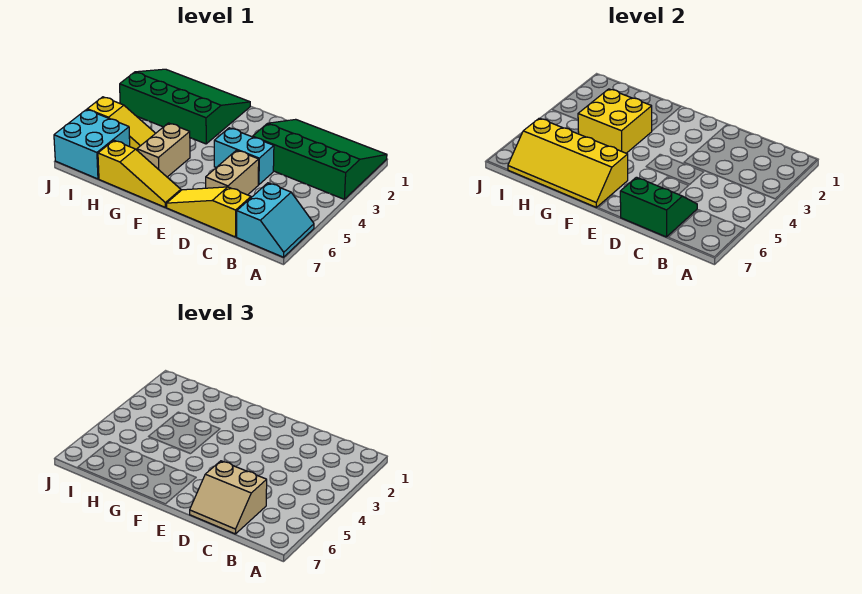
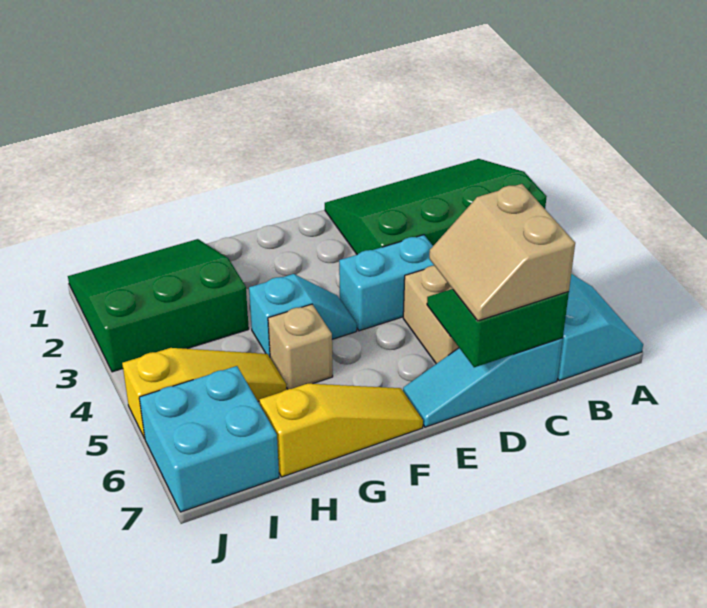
tan 2x2 slope [190,461,267,534] -> tan 2x2 slope turned to [429,184,575,321]
yellow 1x3 slope [166,187,251,237] -> cyan 1x3 slope [403,338,563,427]
none -> cyan 1x2 slope [249,274,357,357]
yellow 2x4 slope [508,118,628,207] -> none
green 3x4 slope [120,69,250,144] -> green 3x3 slope [68,239,249,372]
yellow 2x2 brick [578,89,652,153] -> none
tan 1x2 brick [137,123,190,177] -> tan 1x1 brick [268,304,333,389]

